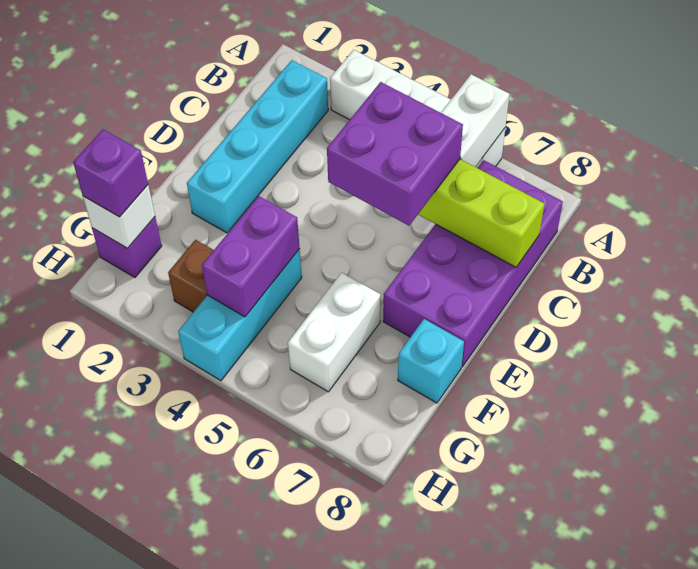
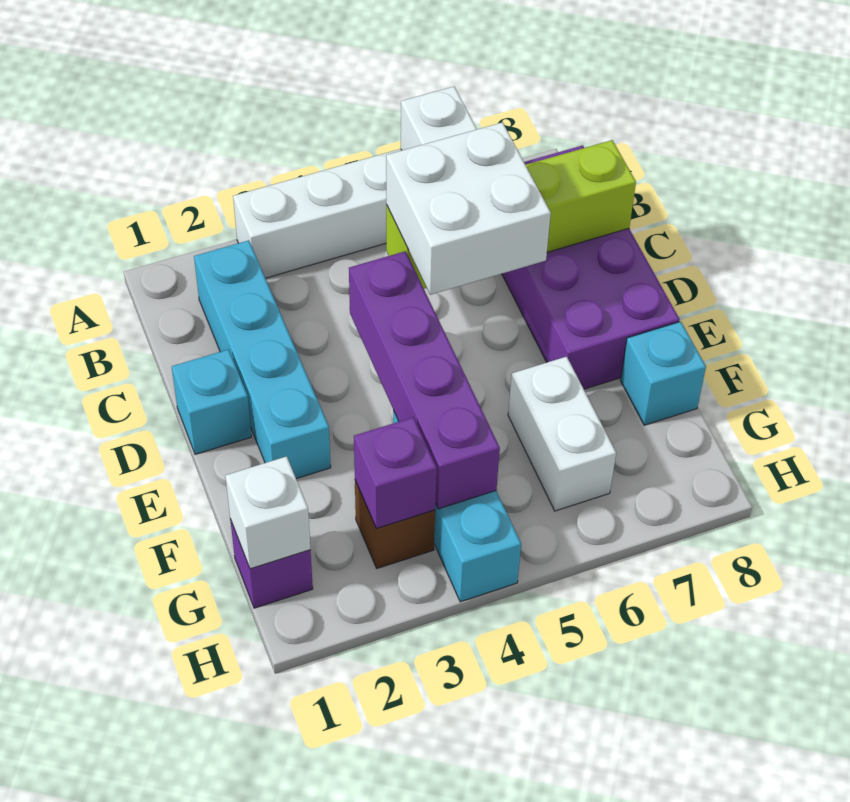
purple 2x2 brick [327,82,463,226] -> white 2x2 brick [386,122,551,295]
none -> cyan 1x1 brick [172,349,251,454]
purple 1x2 brick [202,196,300,317] -> purple 1x4 brick [349,251,500,509]
purple 1x1 brick [73,129,148,217] -> purple 1x1 brick moved to [354,417,437,529]

